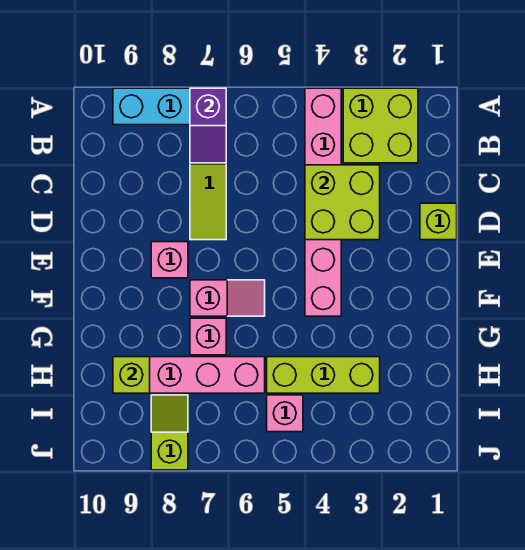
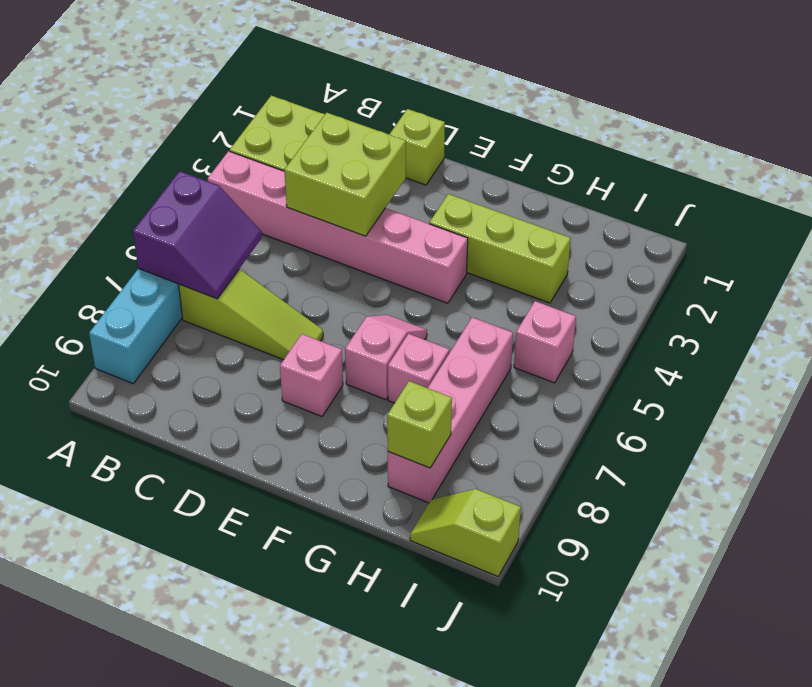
purple 1x2 slope [190,88,226,163] -> purple 2x2 slope [133,171,262,299]
lime 1x3 brick [267,357,380,393] -> lime 1x3 brick turned to [429,194,571,303]
lime 1x2 slope [151,395,188,470] -> lime 1x2 slope moved to [410,489,521,576]

